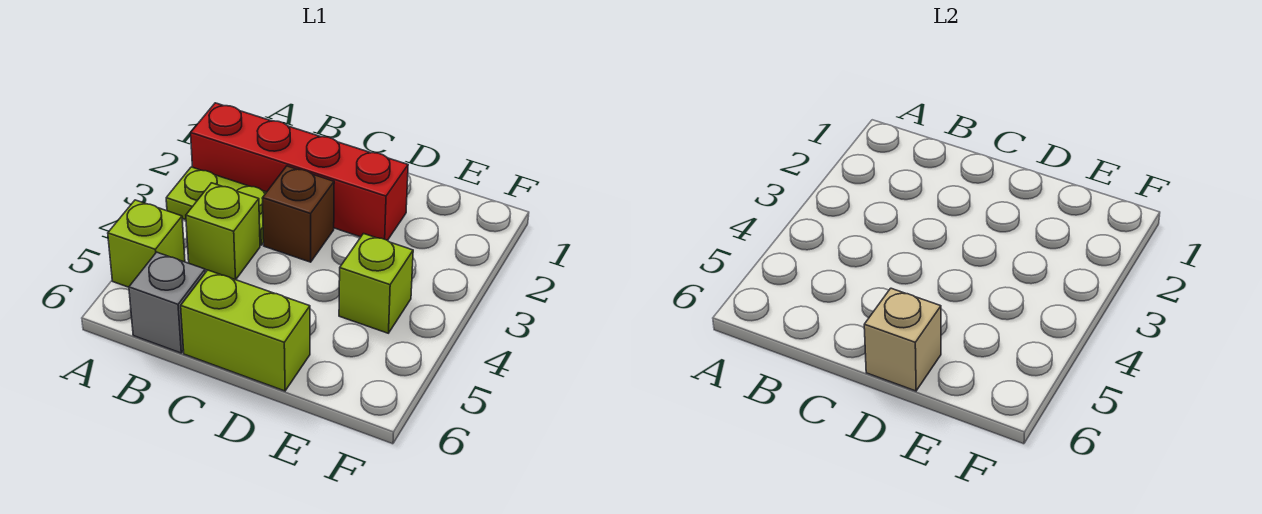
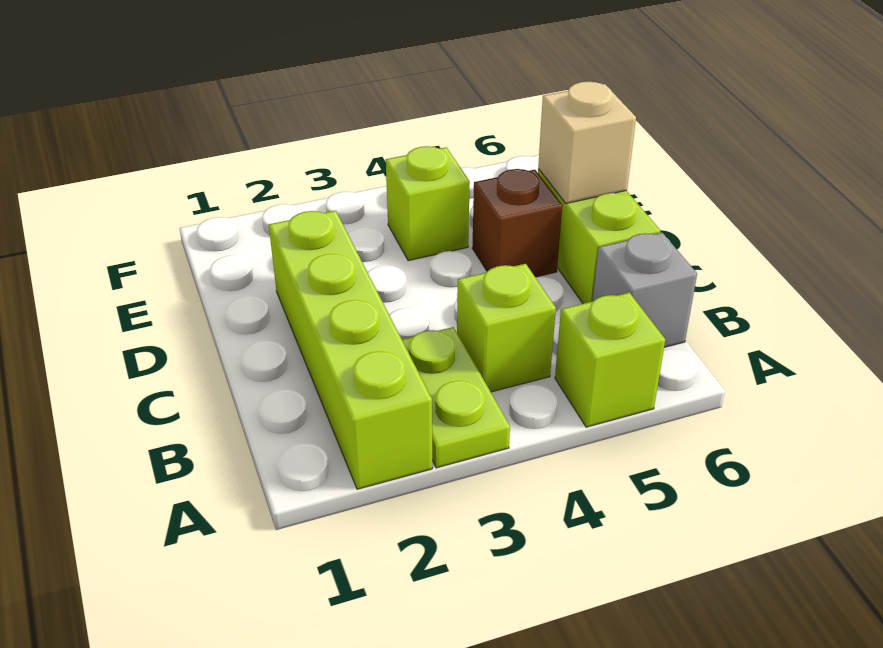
red 1x4 brick [191,103,408,240] -> lime 1x4 brick [269,211,432,489]
brown 1x1 brick [262,166,334,262] -> brown 1x1 brick moved to [472,169,562,277]

